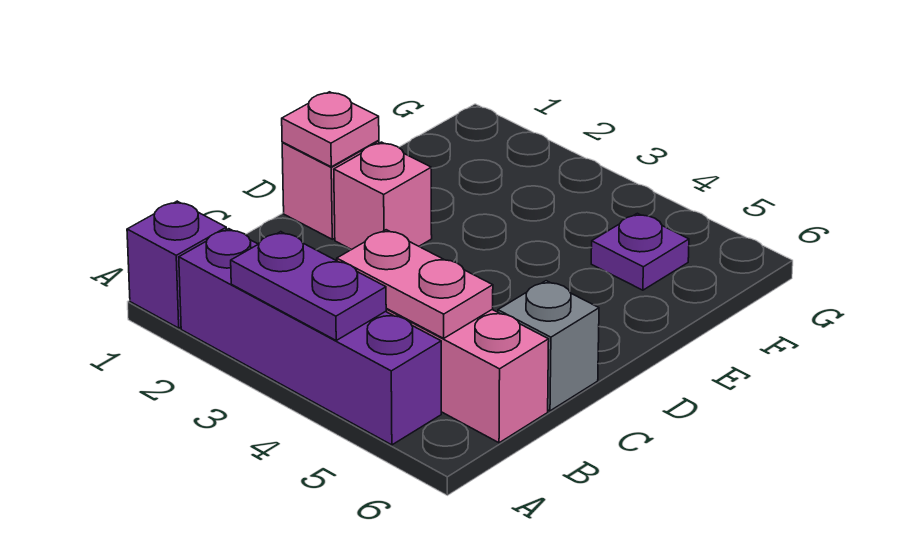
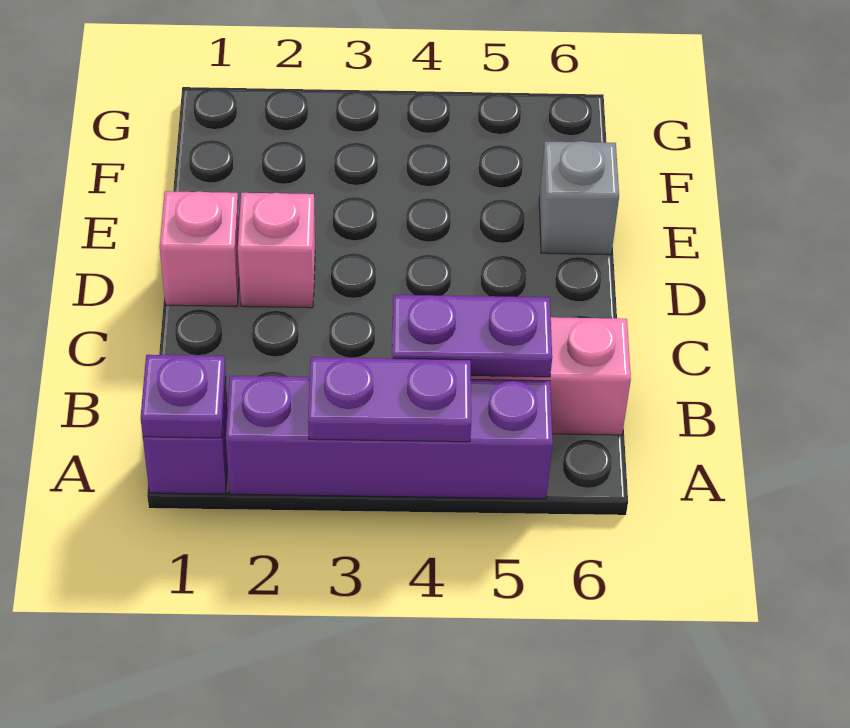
pink 1x2 plate [337,230,493,338] -> purple 1x2 plate [392,295,552,377]
grey 1x1 brick [498,281,599,411] -> grey 1x1 brick moved to [539,141,619,255]
pink 1x1 plate [282,92,379,167] -> none
purple 1x1 plate [591,213,689,290] -> purple 1x1 plate moved to [140,355,226,438]

